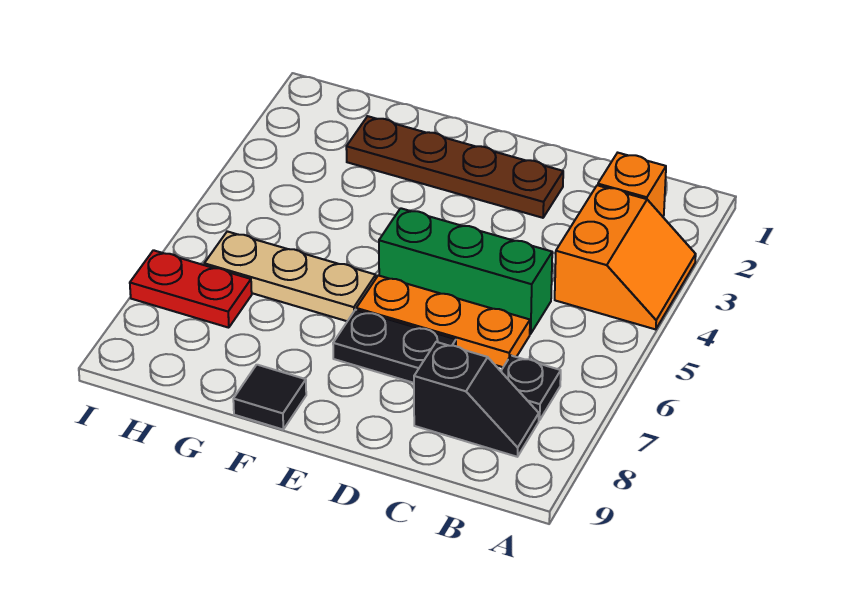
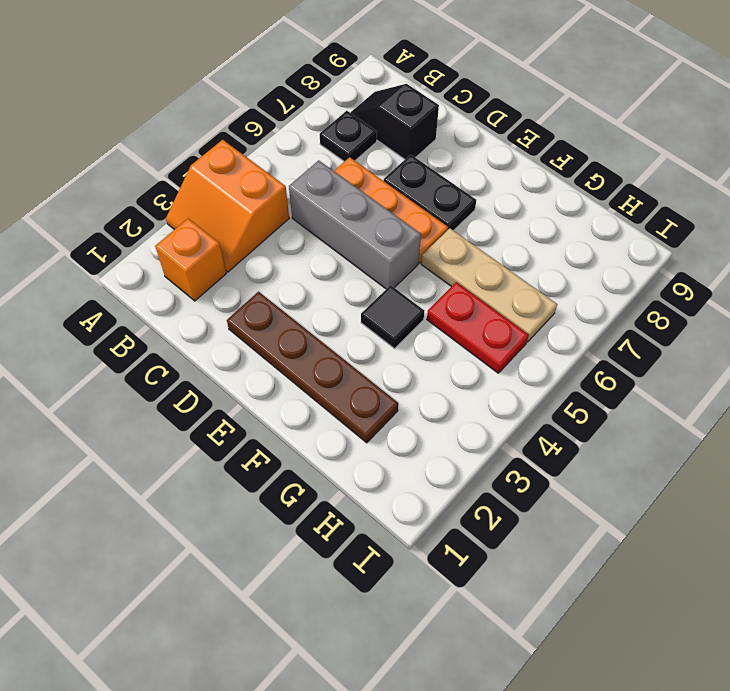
orange 2x2 slope [555,185,696,329] -> orange 2x2 slope turned to [166,140,289,272]
green 1x3 brick [379,208,552,334] -> grey 1x3 brick [289,160,421,289]
black 1x1 tile [233,365,306,429] -> black 1x1 tile moved to [361,285,424,349]
red 1x2 plate [130,250,252,328] -> red 1x2 plate moved to [427,282,529,373]

